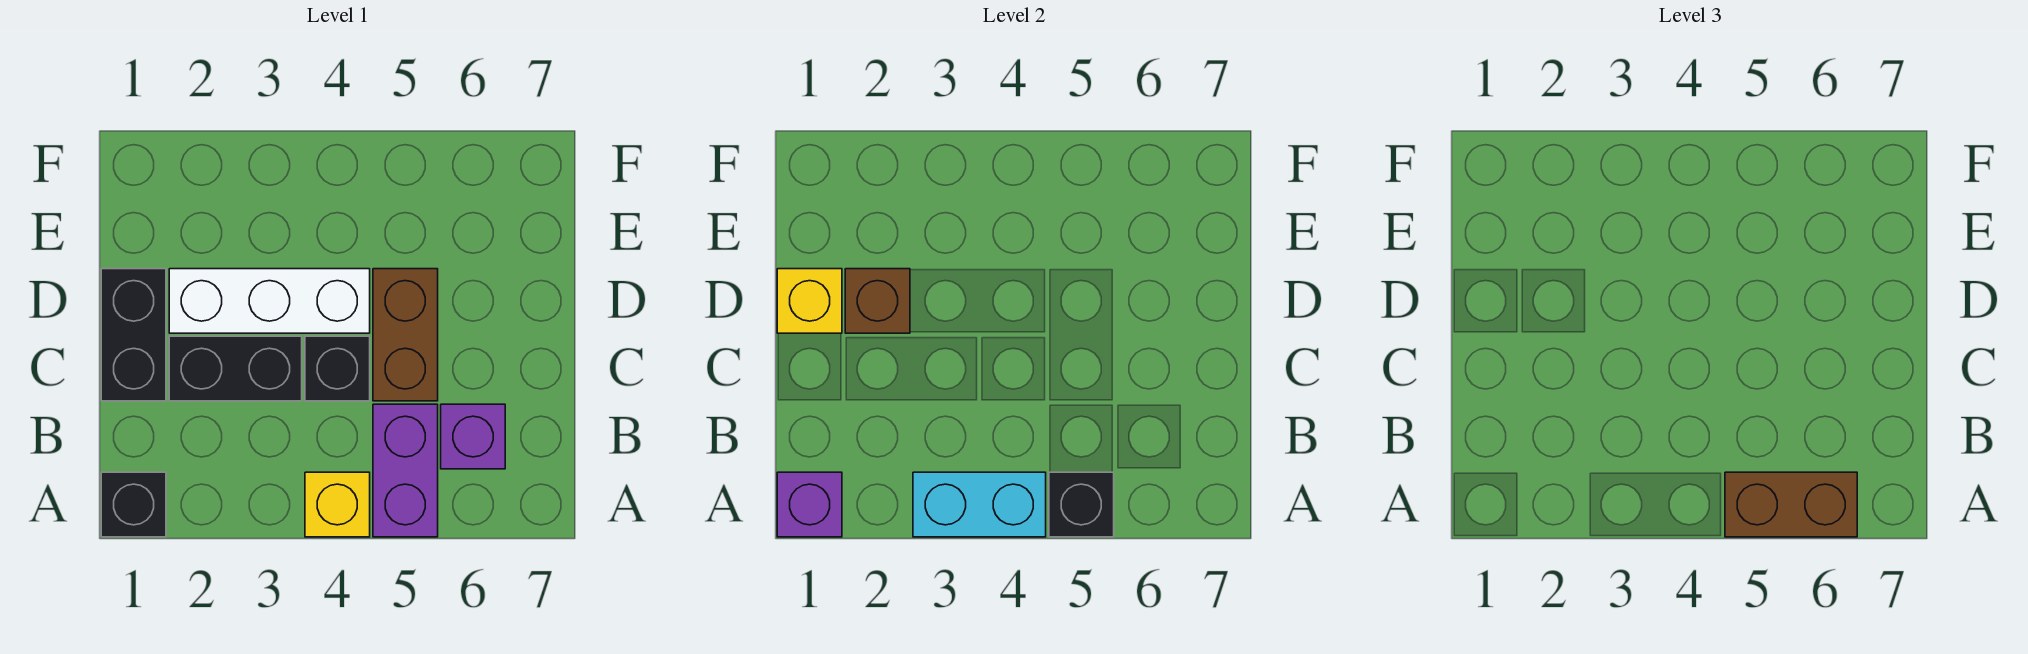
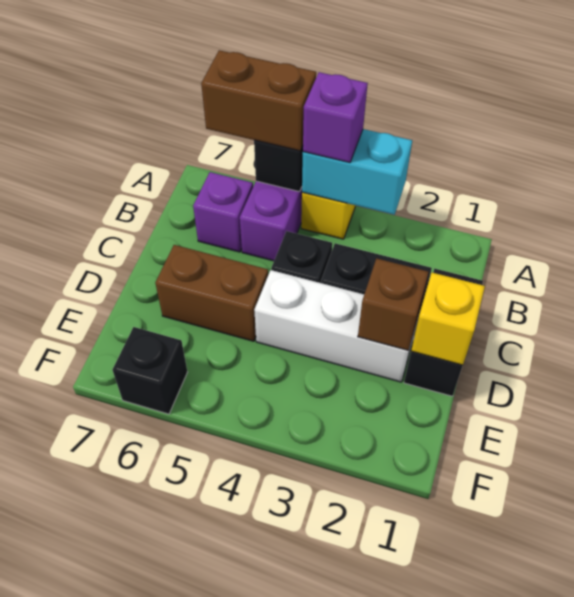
black 1x1 brick [101,472,166,537] -> black 1x1 brick moved to [112,327,187,414]
purple 1x1 brick [777,472,842,537] -> purple 1x1 brick moved to [303,72,368,163]
brown 1x2 brick [373,269,438,401] -> brown 1x2 brick turned to [155,245,268,341]

